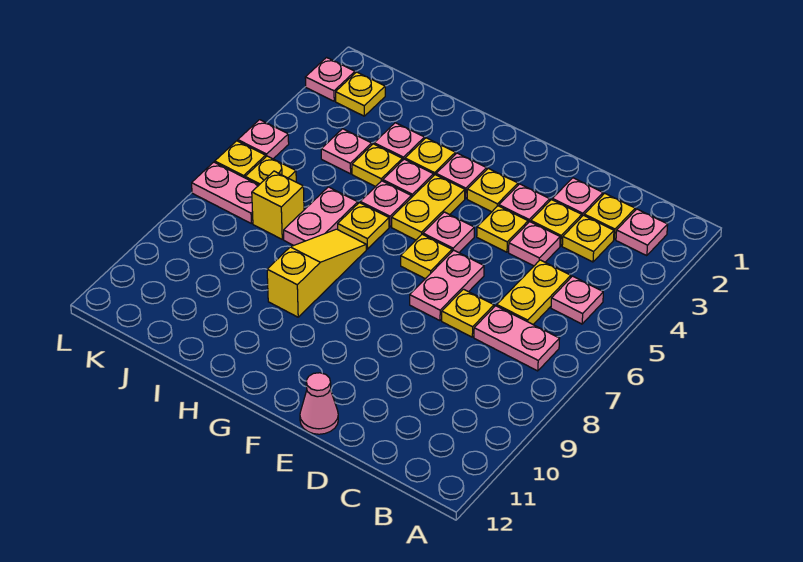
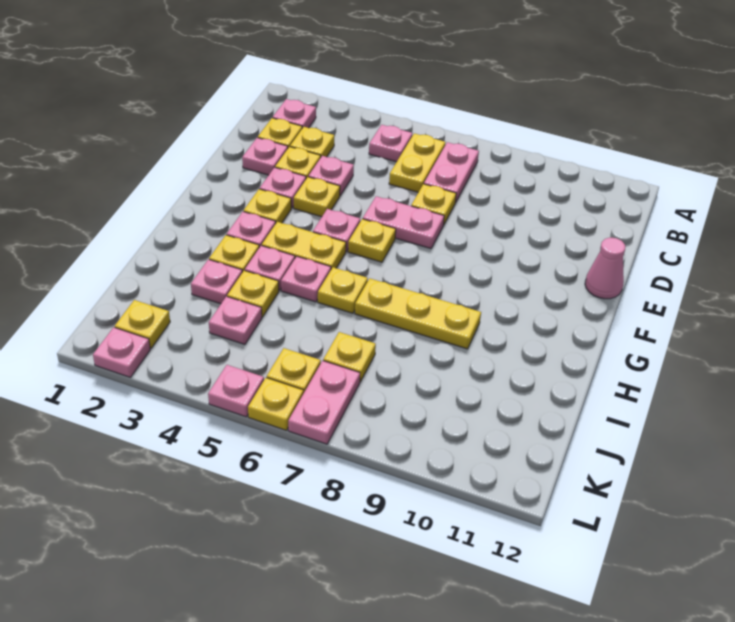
yellow 1x2 plate [497,260,571,324] -> yellow 1x2 plate turned to [389,133,445,192]
yellow 1x3 slope [267,229,366,317] -> yellow 1x3 plate [355,278,481,349]
pink 1x2 plate [284,187,358,246] -> none
yellow 1x1 brick [252,171,304,239] -> yellow 1x1 plate [323,332,376,382]

